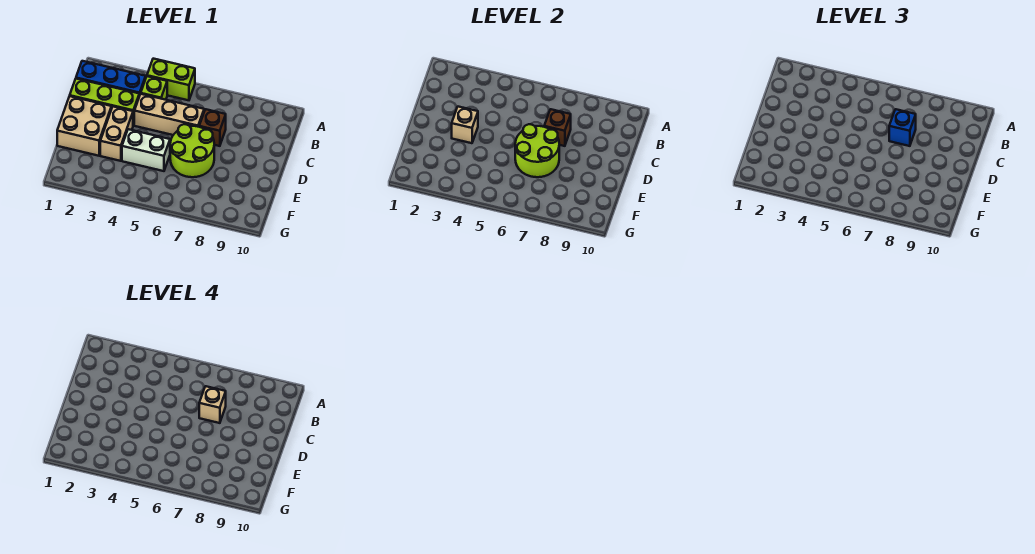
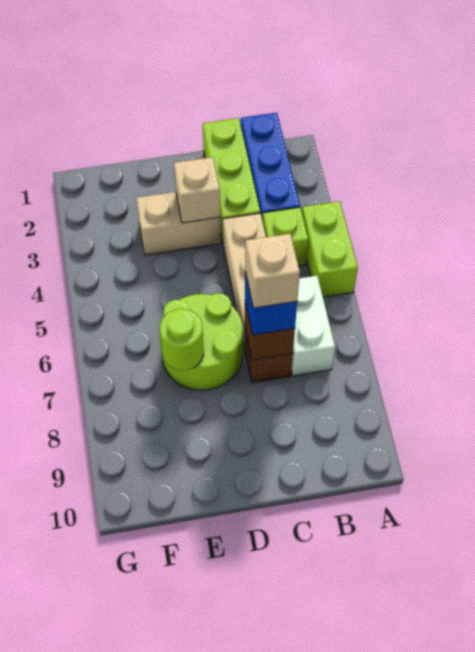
tan 2x2 brick [57,96,112,156] -> none
lime 2x2 round brick [515,124,559,177] -> lime 1x1 round brick [160,309,204,370]
white 1x2 brick [122,129,170,171] -> white 1x2 brick moved to [291,276,335,376]

